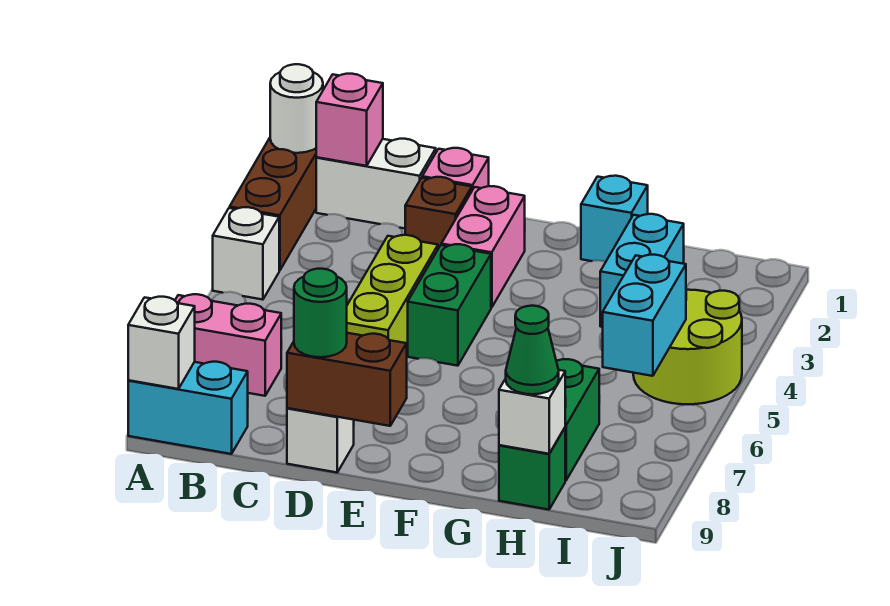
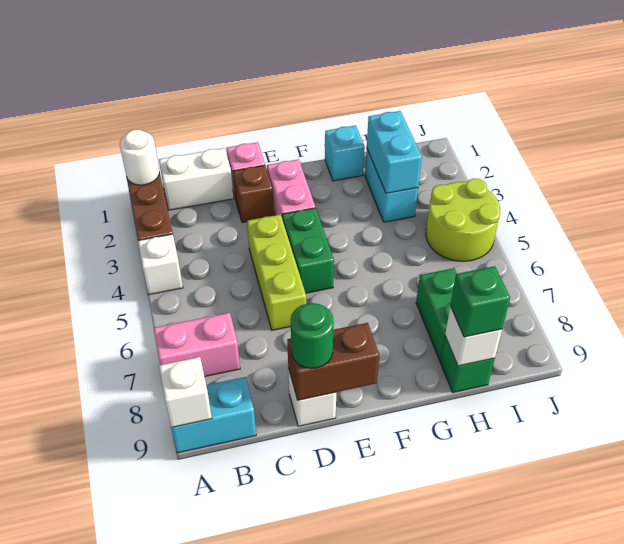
pink 1x1 brick [316,74,383,166] -> none
green 1x1 cone [506,306,559,394] -> green 1x1 brick [450,266,510,337]
cyan 1x2 brick [603,255,686,376] -> cyan 1x2 brick moved to [367,111,422,193]

